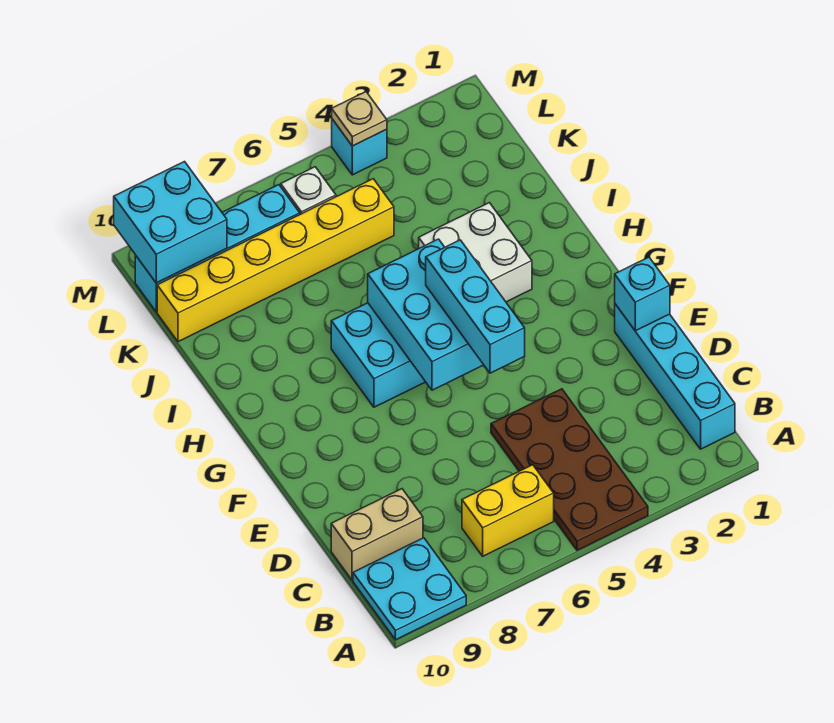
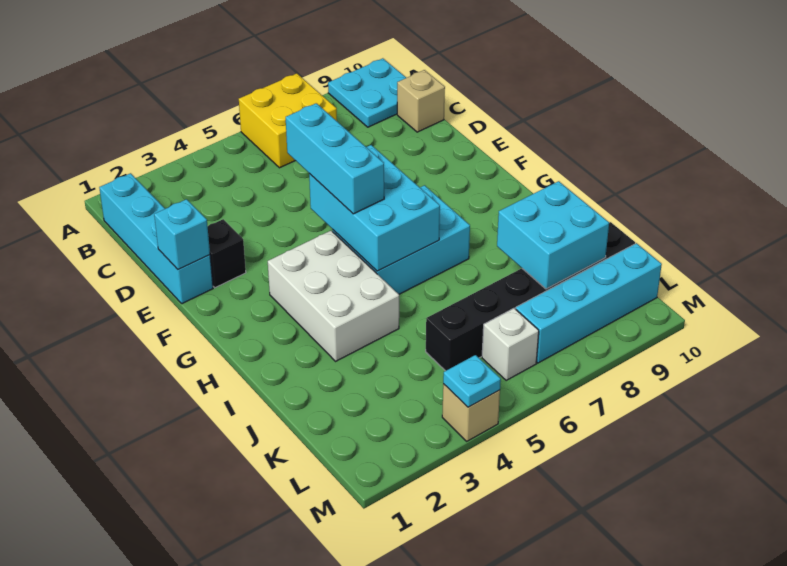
brown 2x4 plate [491,389,648,550] -> none
yellow 1x2 brick [462,465,554,556] -> yellow 2x2 brick [239,73,337,168]
tan 1x2 brick [331,489,423,580] -> tan 1x1 brick [397,70,445,132]
none -> black 1x1 brick [208,219,246,288]
white 2x2 brick [419,203,532,302] -> white 2x3 brick [268,231,399,361]
yellow 1x6 brick [157,179,394,342] -> black 1x6 brick [426,222,635,371]
cyan 2x2 brick [114,162,227,283] -> cyan 2x2 brick moved to [497,181,609,289]
cyan 1x1 brick [332,119,387,175] -> tan 1x1 brick [442,384,500,441]
tan 1x1 plate [332,92,387,146] -> cyan 1x1 plate [443,355,501,407]

